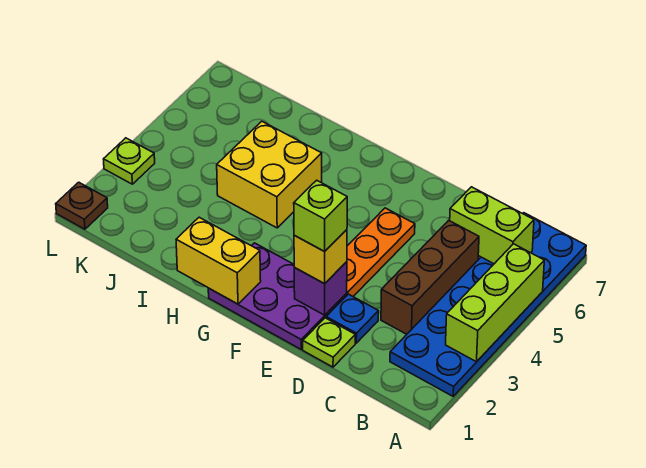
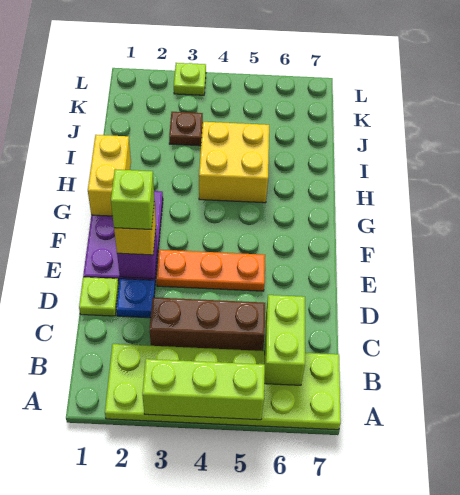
blue 2x6 plate [390,213,586,396] -> lime 2x6 plate [105,344,341,430]
brown 1x1 plate [56,182,108,229] -> brown 1x1 plate moved to [169,112,203,146]

